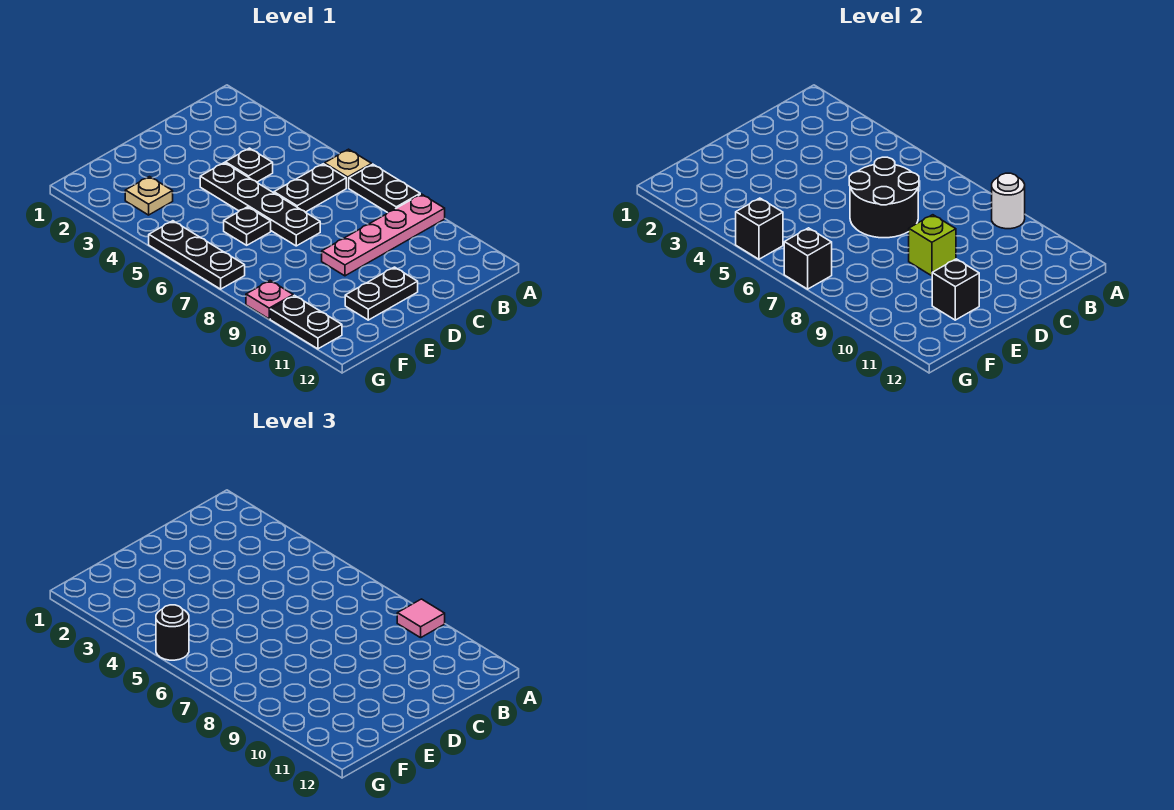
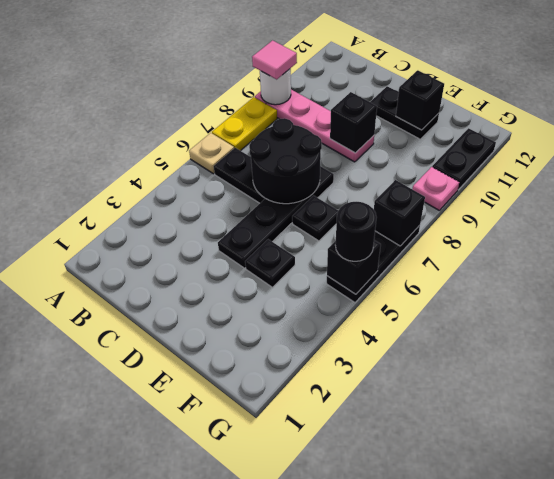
black 1x2 plate [349,164,420,213] -> yellow 1x2 plate [212,97,277,151]
black 1x1 plate [225,148,273,182] -> black 1x1 plate moved to [245,239,295,287]
lime 1x1 brick [909,215,956,276] -> black 1x1 brick [330,92,377,153]
tan 1x1 plate [125,177,173,215] -> none

